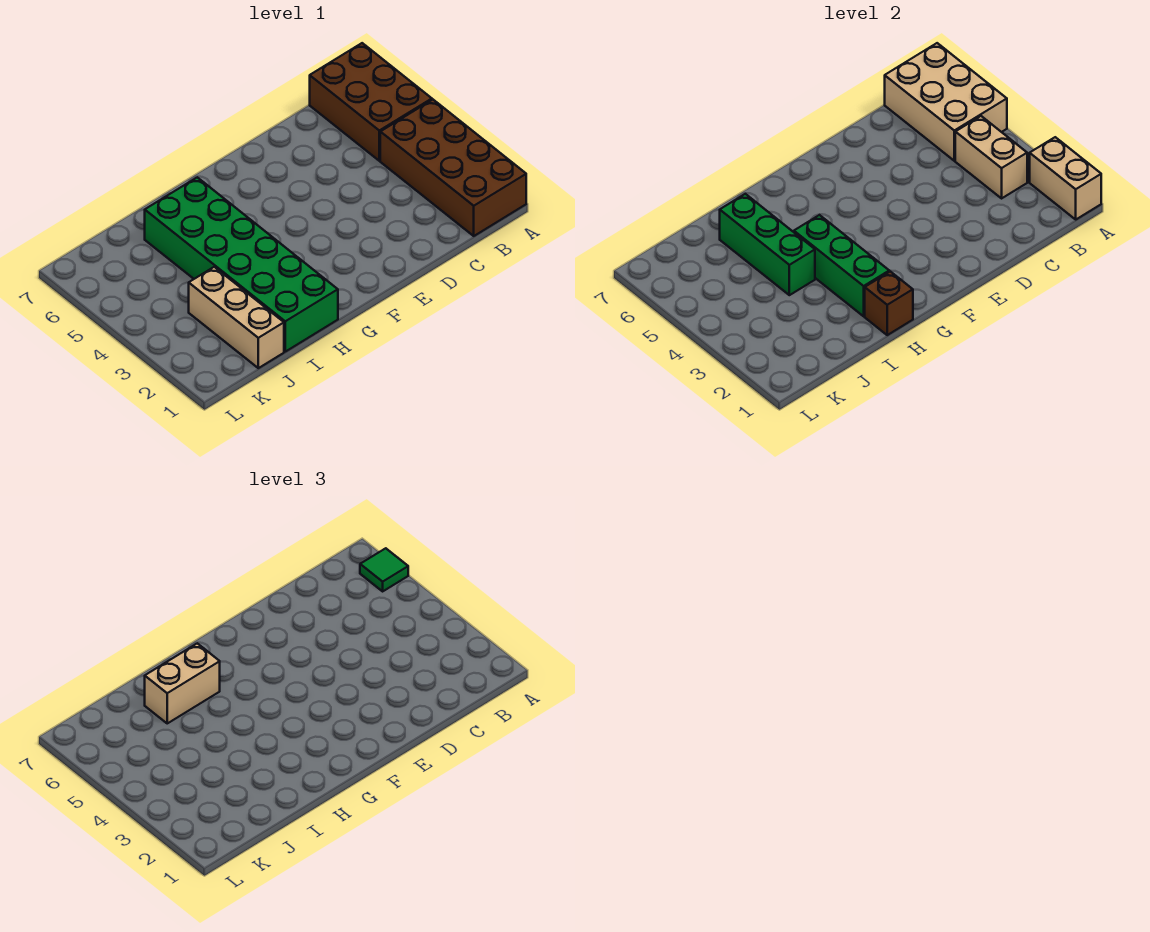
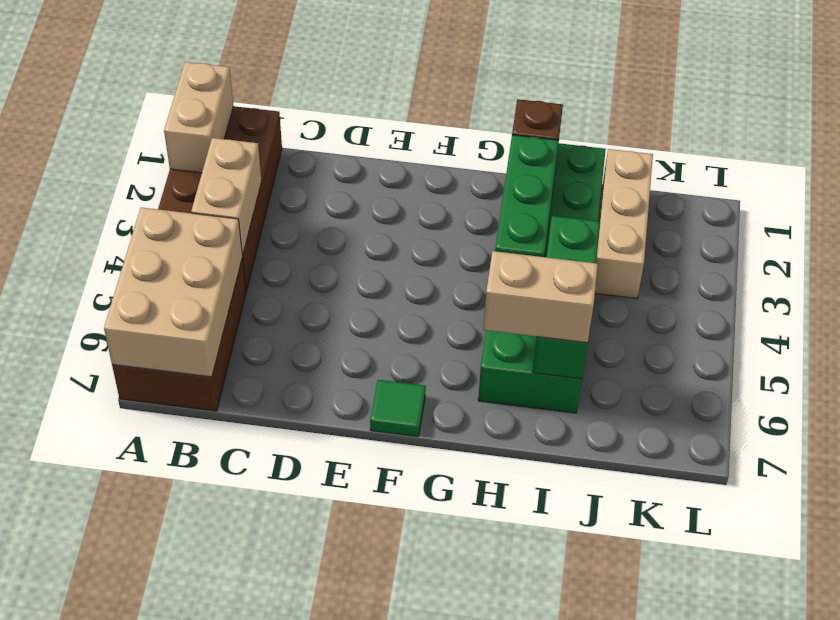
green 1x1 tile [360,548,408,591] -> green 1x1 tile moved to [370,380,426,437]

